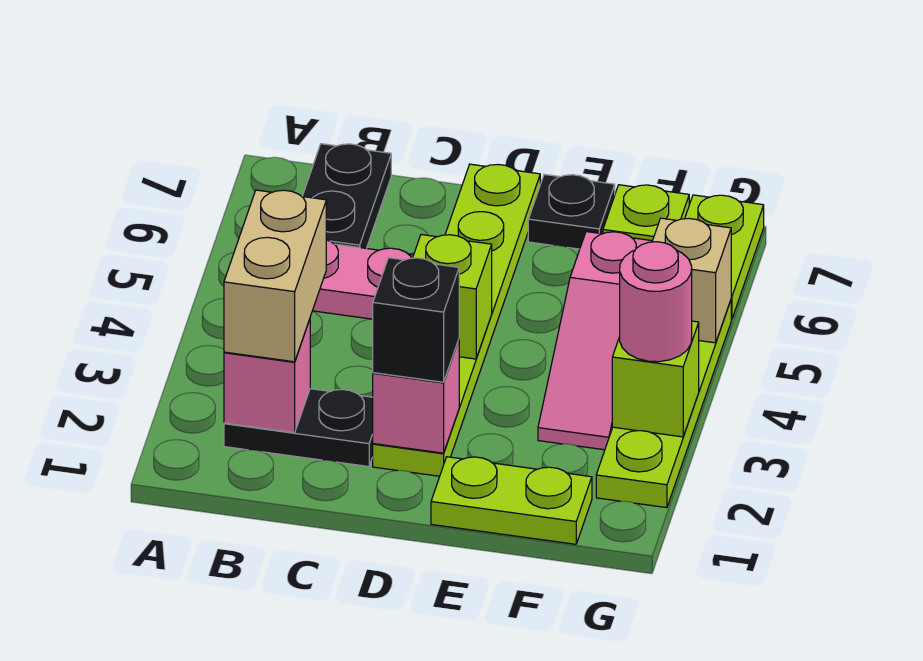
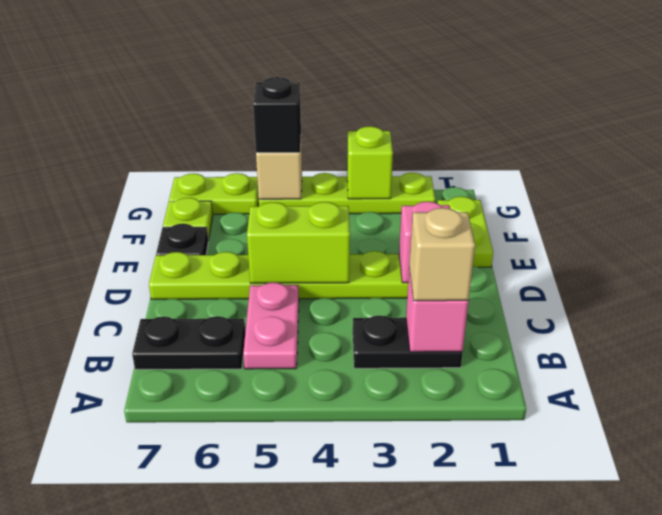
black 1x2 plate [224,389,373,467] -> black 1x2 plate turned to [353,316,463,368]
tan 1x2 brick [224,190,326,362] -> tan 1x1 brick [409,208,475,301]
black 1x1 brick [373,258,459,382] -> black 1x1 brick moved to [253,77,301,153]
lime 1x1 brick [413,235,492,359] -> lime 1x2 brick [247,202,350,283]
pink 1x3 slope [538,232,652,450] -> none
pink 1x1 round brick [620,242,692,362] -> none

